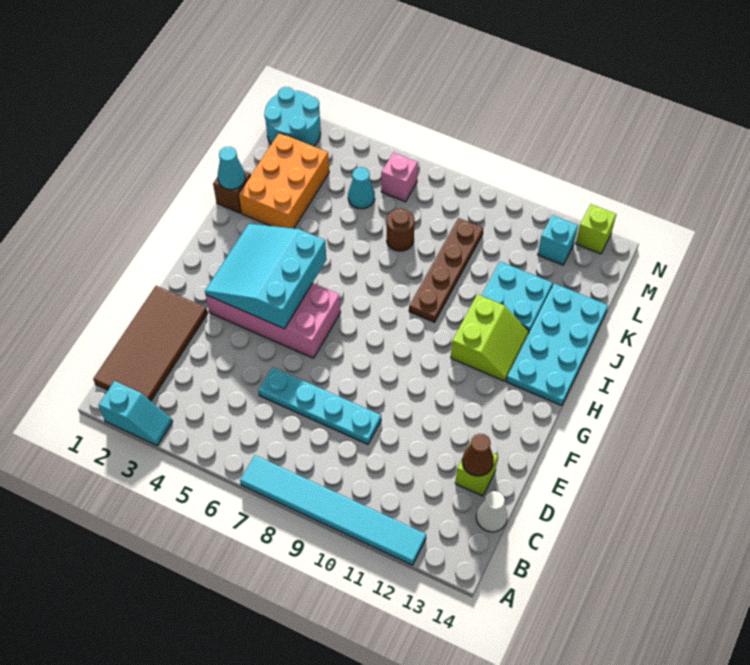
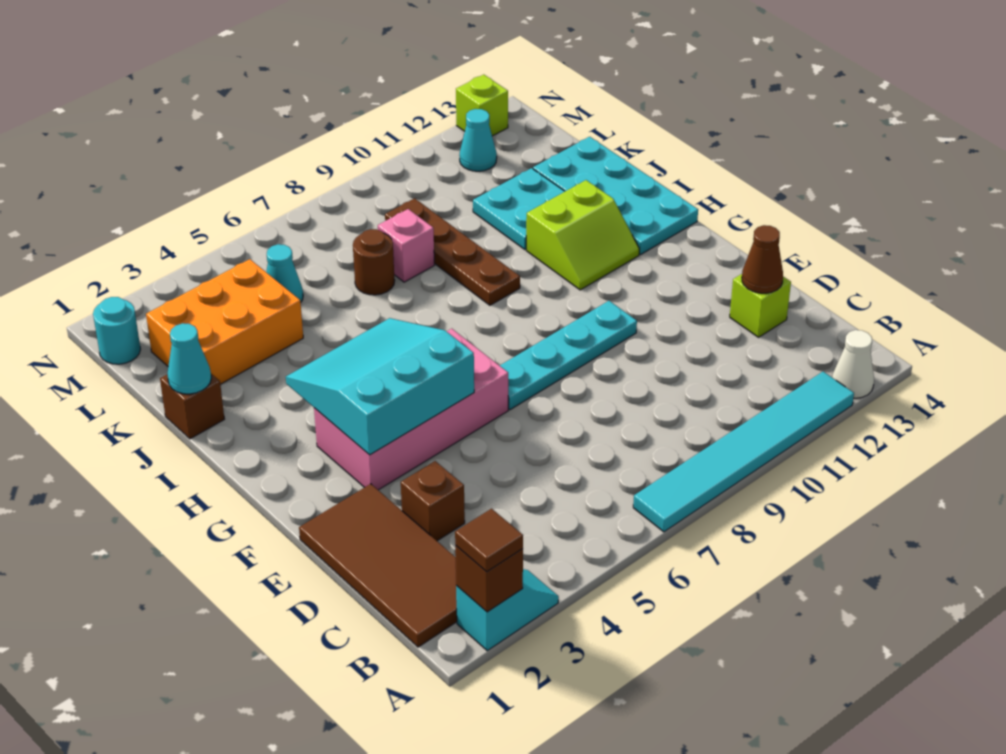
none -> brown 1x1 brick [455,546,523,612]
none -> brown 1x1 tile [455,509,523,572]
white 1x1 cone [476,491,507,532] -> white 1x1 cone moved to [832,330,874,398]
none -> brown 1x1 brick [401,461,465,541]
cyan 1x4 plate [258,367,381,444] -> cyan 1x4 plate moved to [500,301,637,410]
cyan 3x3 slope [205,224,327,329] -> cyan 3x3 slope turned to [286,318,474,455]
lime 2x2 slope [451,294,529,381] -> lime 2x2 slope turned to [526,180,639,290]
orange 2x3 brick [238,133,329,229] -> orange 2x3 brick turned to [146,259,303,384]
cyan 2x2 round brick [264,87,321,146] -> cyan 1x1 round brick [93,297,140,364]
pink 1x1 brick [381,153,418,202] -> pink 1x1 brick moved to [378,209,434,282]
cyan 1x1 brick [538,215,578,265] -> cyan 1x1 cone [460,109,497,171]

